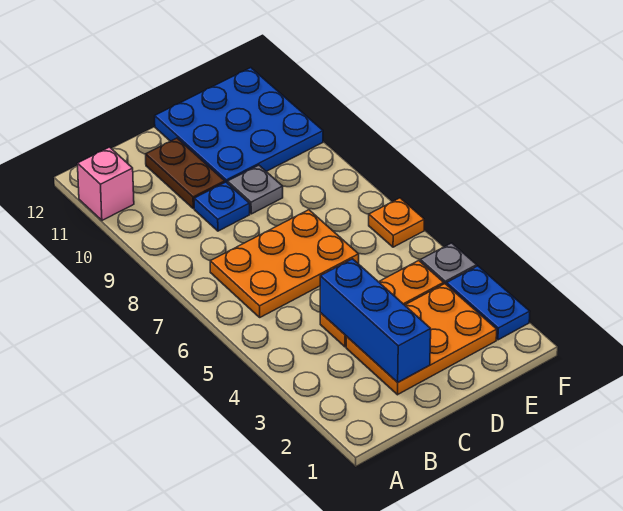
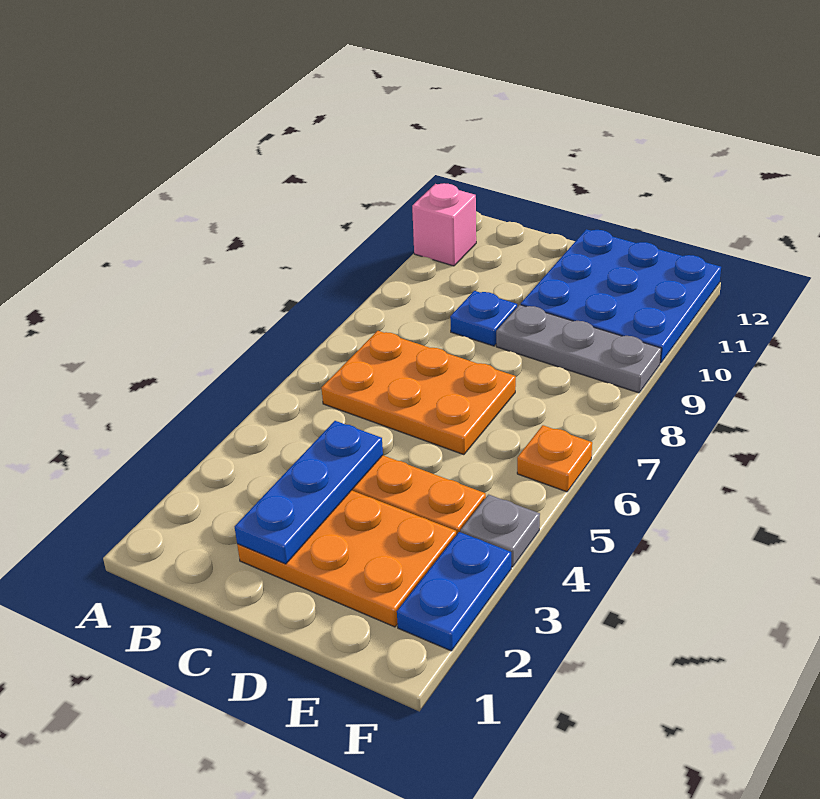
blue 1x3 brick [320,259,431,382] -> blue 1x3 plate [235,421,383,564]
brown 1x2 plate [146,138,225,209] -> none
grey 1x1 plate [228,165,283,214] -> grey 1x3 plate [496,305,661,393]

